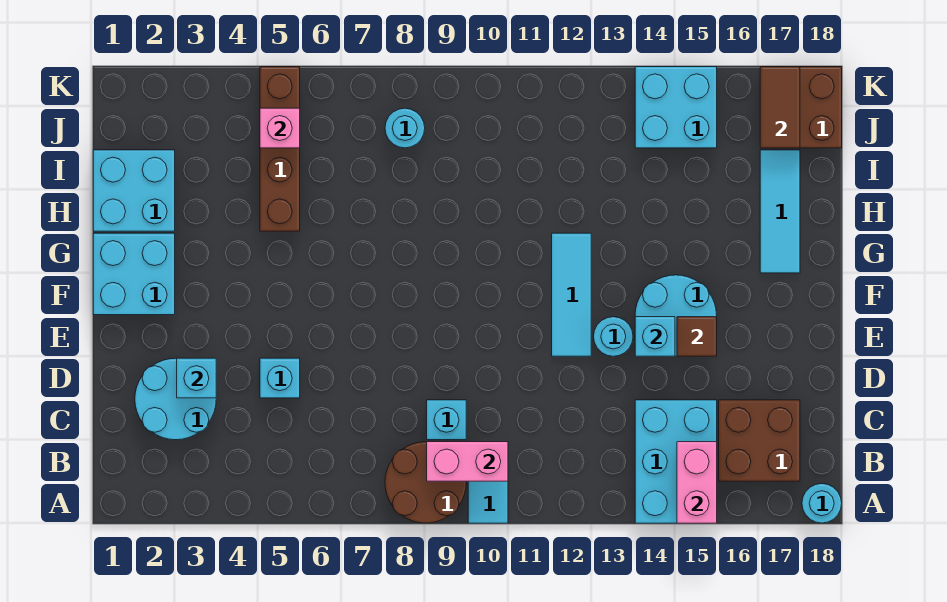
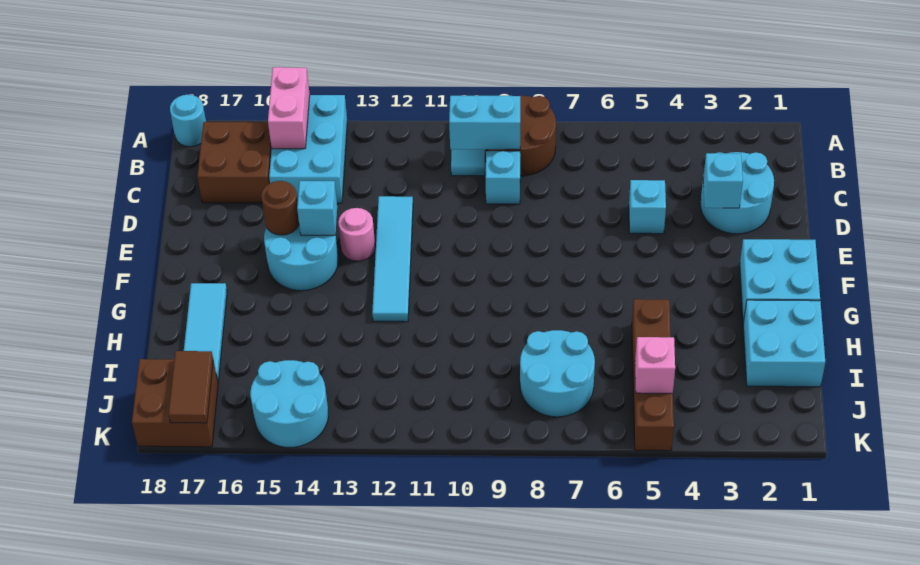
pink 1x2 brick [427,442,508,481] -> cyan 1x2 brick [449,96,520,150]
cyan 1x3 tile [552,233,591,356] -> cyan 1x4 tile [372,196,413,322]
cyan 1x1 round brick [594,317,633,356] -> pink 1x1 round brick [338,208,375,261]
brown 1x1 tile [677,317,717,356] -> brown 1x1 round brick [261,181,299,235]
cyan 1x1 round brick [385,108,425,148] -> cyan 2x2 round brick [520,330,595,417]
cyan 2x2 brick [635,67,717,148] -> cyan 2x2 round brick [250,360,328,448]

